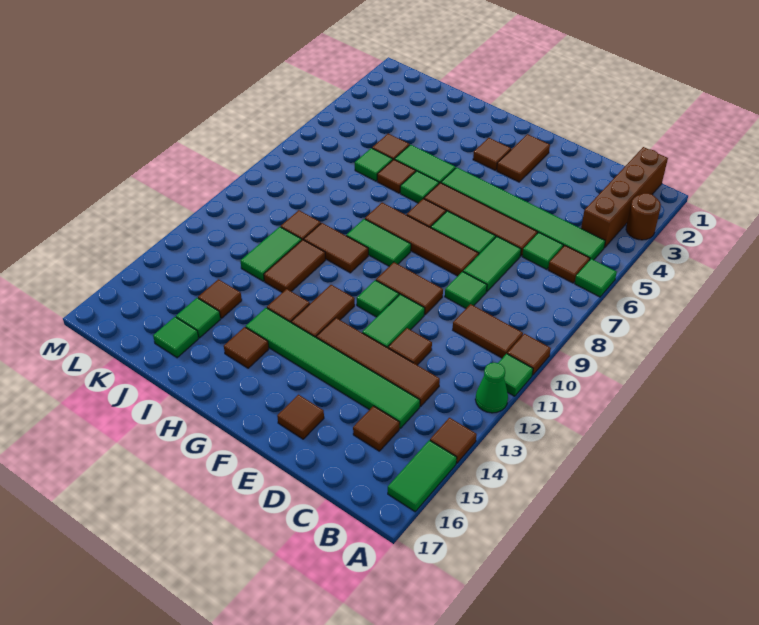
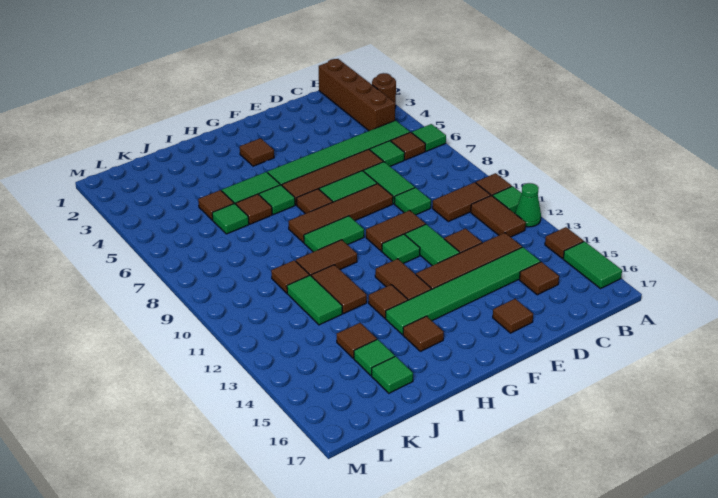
brown 1x2 tile [497,134,550,182] -> brown 1x2 tile moved to [471,195,526,237]

